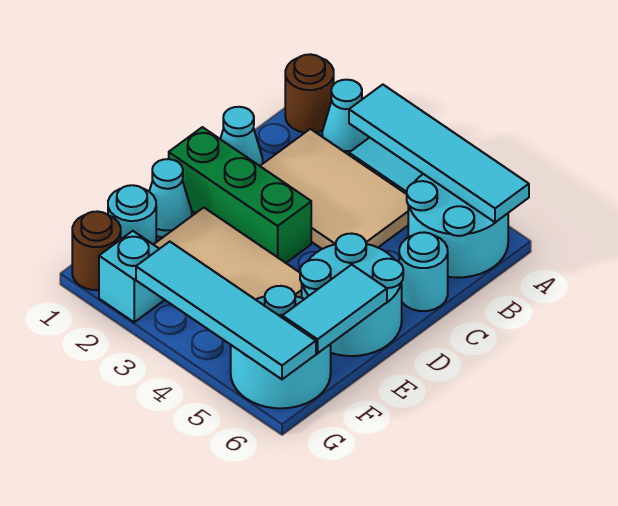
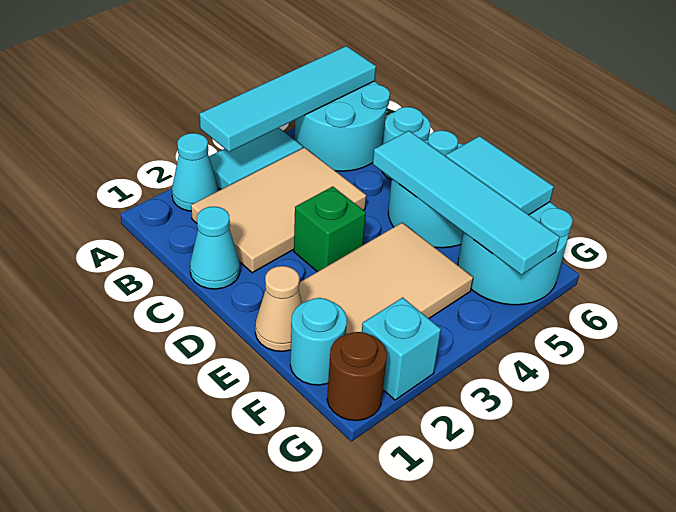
brown 1x1 round brick [285,54,334,133] -> none
green 1x3 brick [169,127,311,263] -> green 1x1 brick [294,186,366,272]
cyan 1x1 cone [149,159,192,237] -> tan 1x1 cone [255,266,302,351]
cyan 1x4 tile [136,242,316,379] -> cyan 1x4 tile turned to [373,131,560,275]

